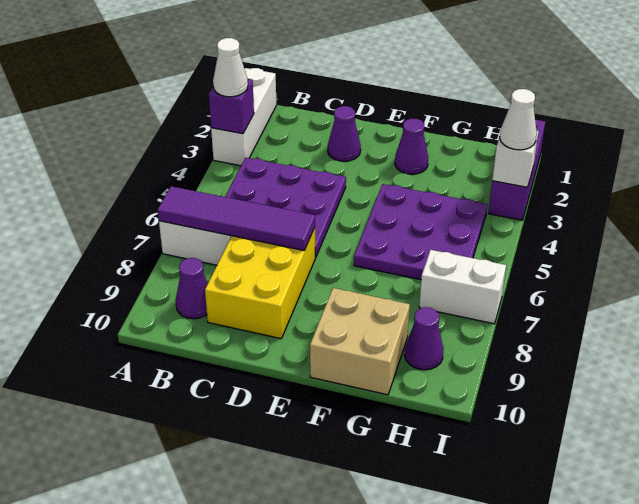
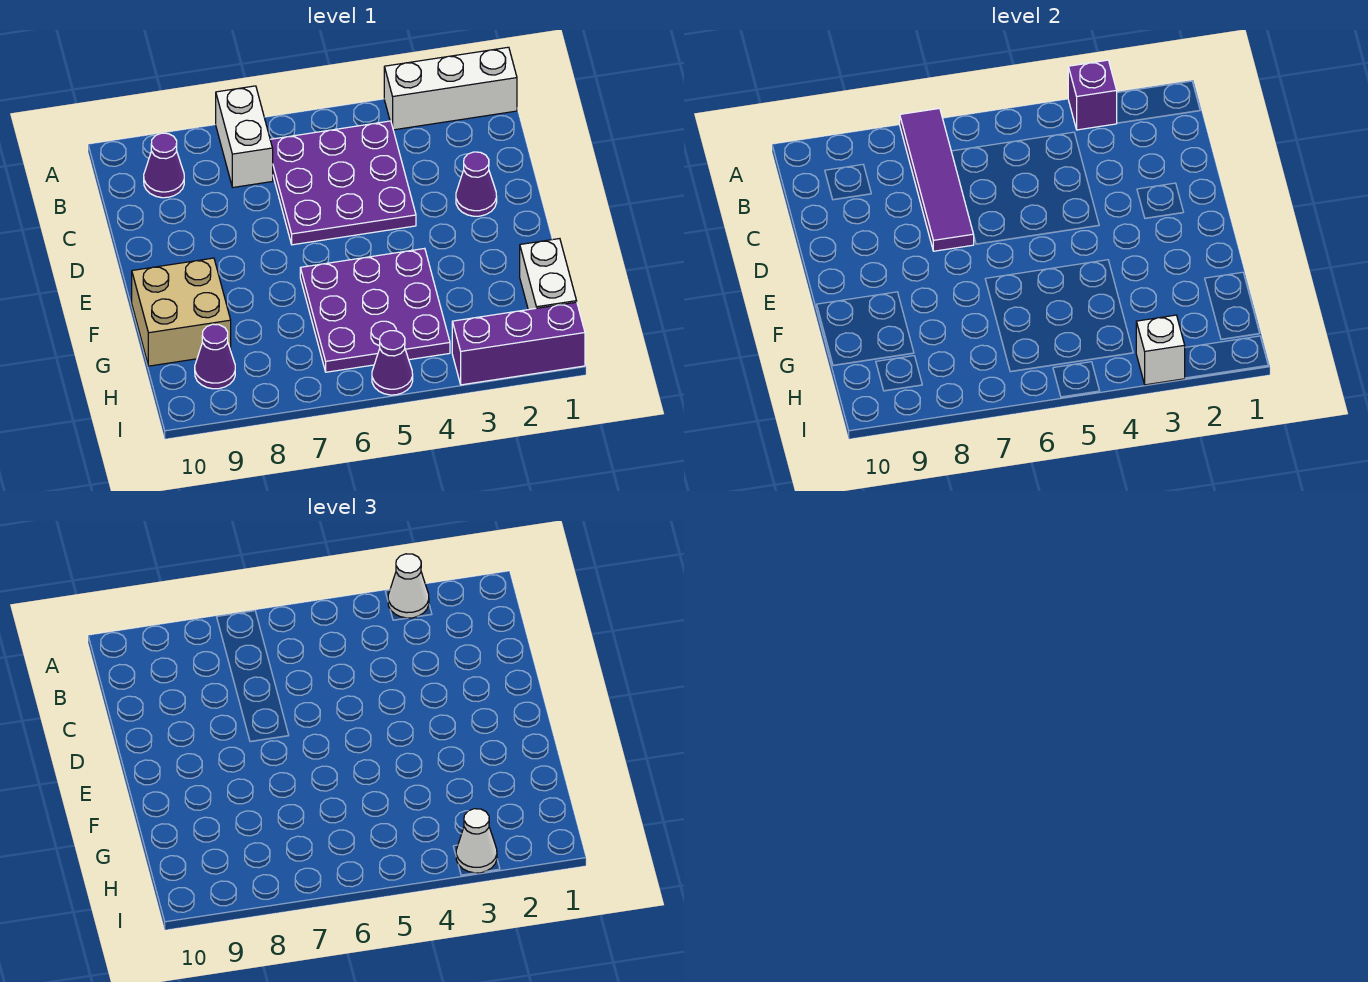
yellow 2x3 brick [205,228,316,339] -> none
purple 1x1 cone [395,119,428,174] -> purple 1x1 cone moved to [372,331,413,395]
white 1x2 brick [419,250,506,324] -> white 1x2 brick moved to [520,239,577,310]

